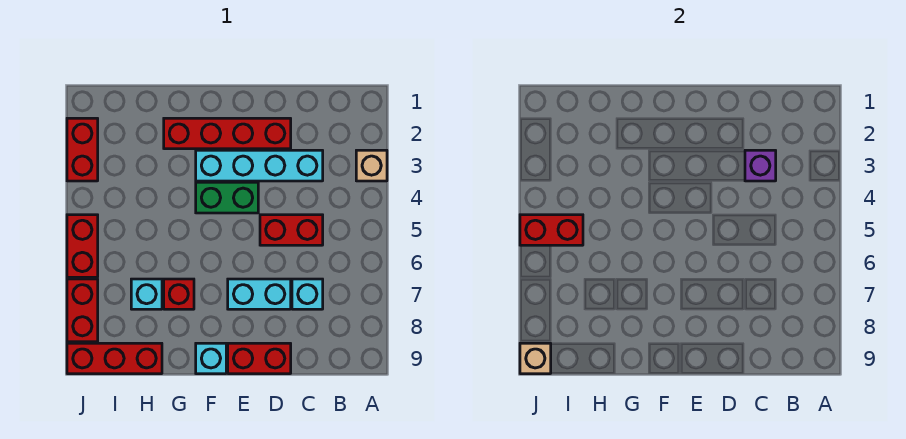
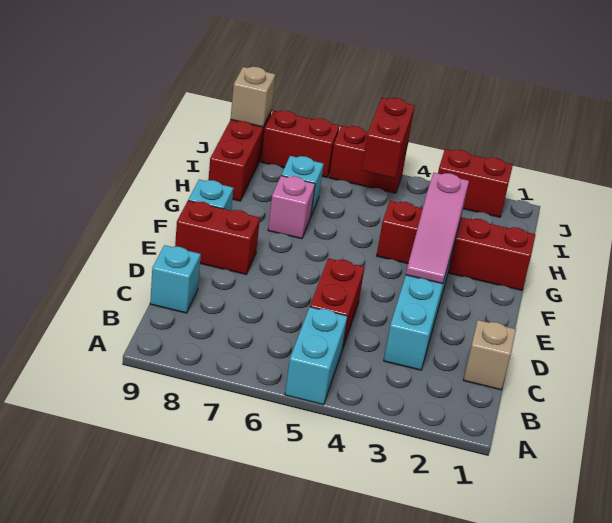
tan 1x1 brick [356,150,387,181] -> tan 1x1 brick moved to [464,320,516,390]
purple 1x1 brick [745,150,776,181] -> none
cyan 1x1 brick [292,279,323,309] -> cyan 1x1 brick moved to [150,245,201,313]
red 1x4 brick [164,118,291,149] -> red 1x4 brick turned to [377,201,535,290]
cyan 1x2 brick [228,279,291,309] -> cyan 1x2 brick moved to [285,307,348,405]
red 1x2 brick [228,343,291,374] -> red 1x2 brick turned to [175,201,260,274]
none -> pink 1x3 slope [406,173,469,284]
green 1x2 brick [196,182,258,213] -> none
red 1x1 brick [164,279,194,309] -> pink 1x1 brick [268,176,315,239]

